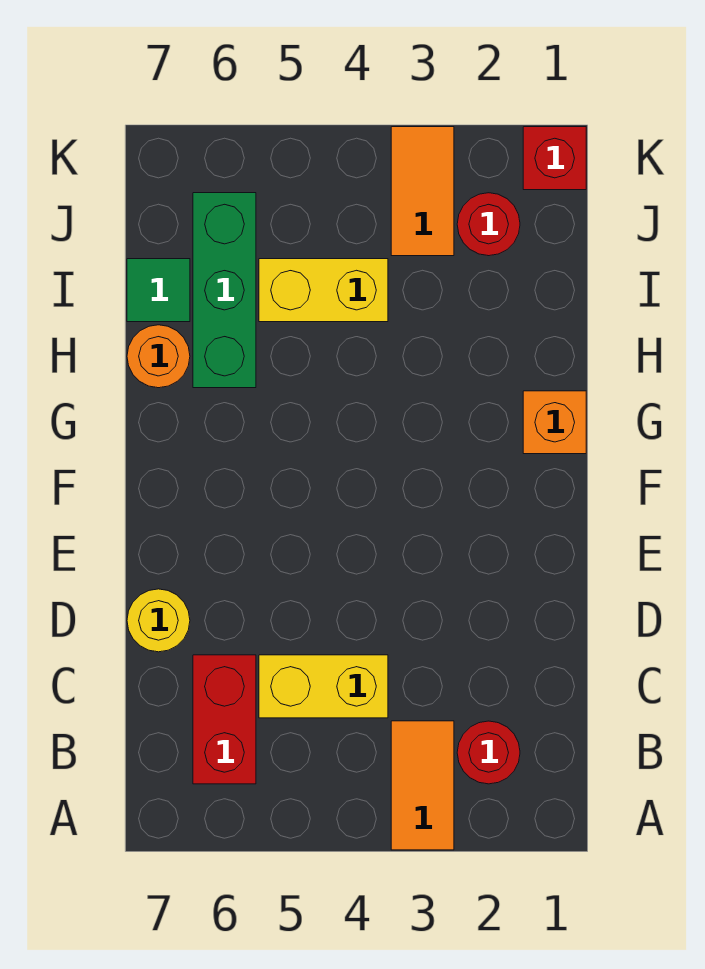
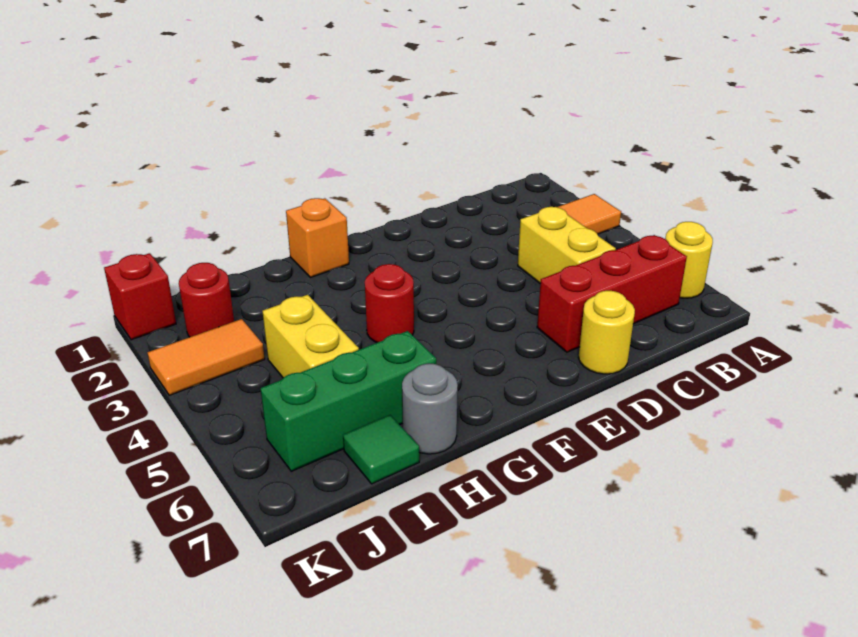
none -> yellow 1x1 round brick [665,222,713,298]
red 1x1 round brick [457,721,520,784] -> red 1x1 round brick moved to [365,264,414,343]
red 1x2 brick [193,655,256,784] -> red 1x3 brick [537,235,687,352]
orange 1x1 round brick [127,325,190,388] -> grey 1x1 round brick [402,363,458,454]

